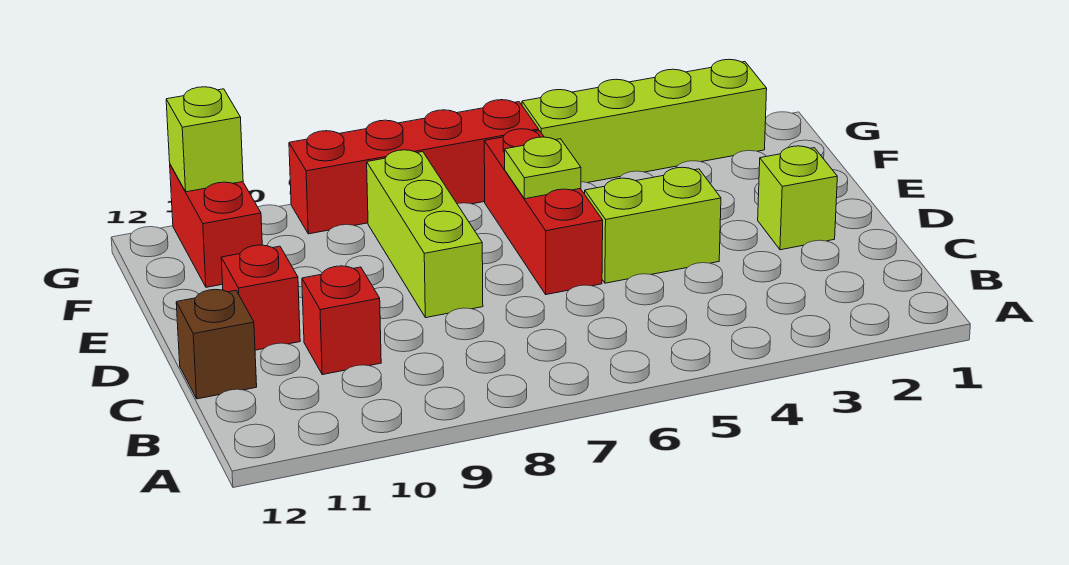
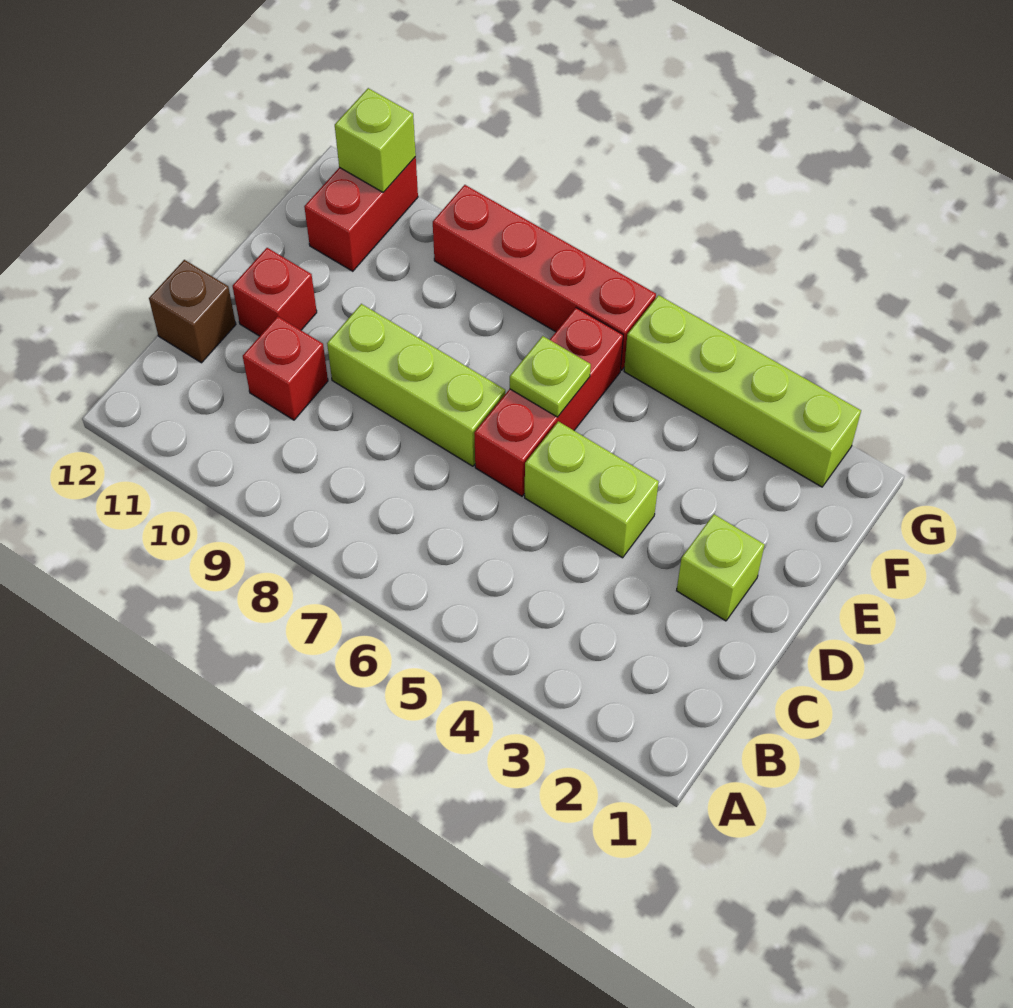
lime 1x3 brick [367,150,483,318] -> lime 1x3 brick turned to [327,304,505,466]

